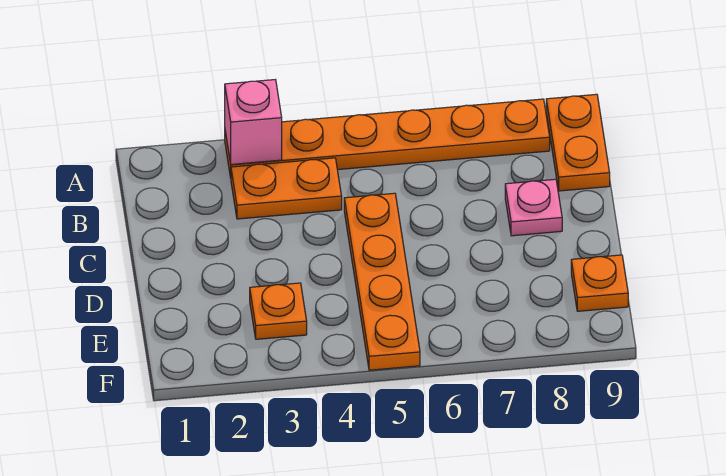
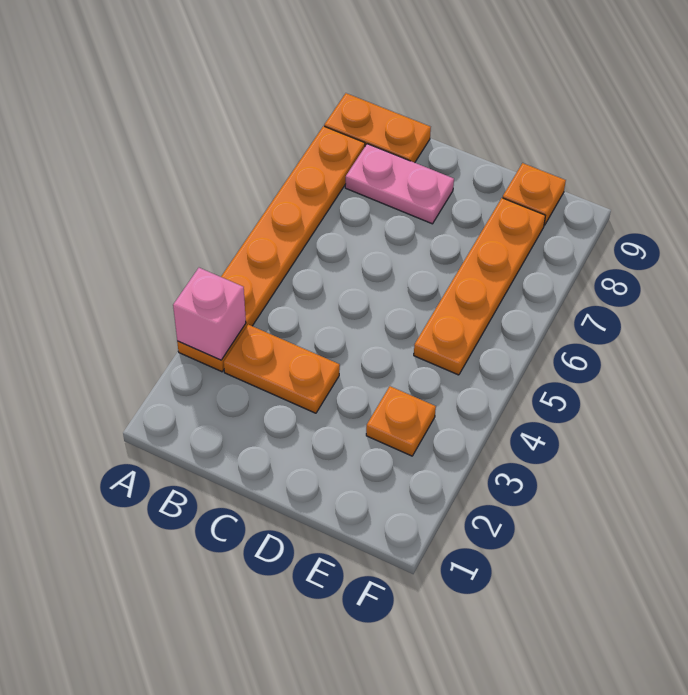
orange 1x2 plate [231,158,342,219] -> orange 1x2 plate turned to [224,325,340,413]
orange 1x4 plate [344,193,420,370] -> orange 1x4 plate turned to [414,198,545,375]
pink 1x1 plate [505,179,562,236] -> pink 1x2 plate [345,144,454,224]

